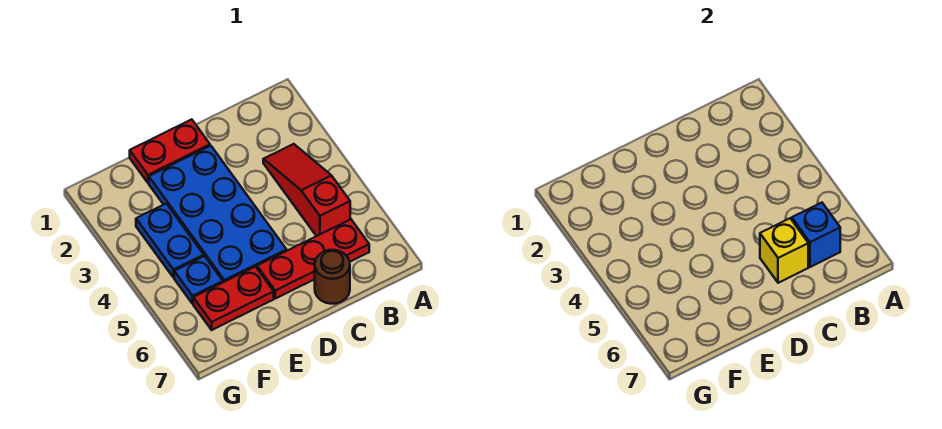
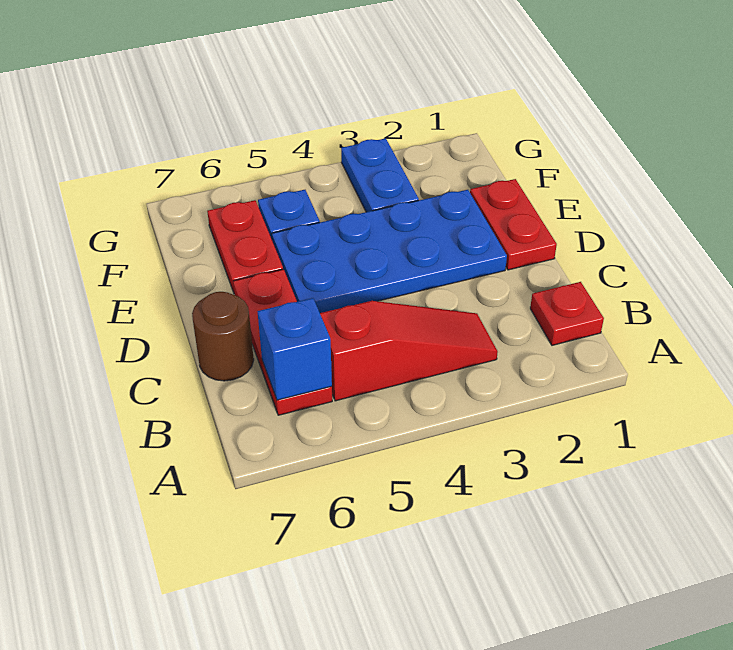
none -> red 1x1 plate [530,282,604,345]
yellow 1x1 brick [760,218,808,283] -> none
blue 1x2 plate [136,204,204,278] -> blue 1x2 plate turned to [341,138,419,212]

